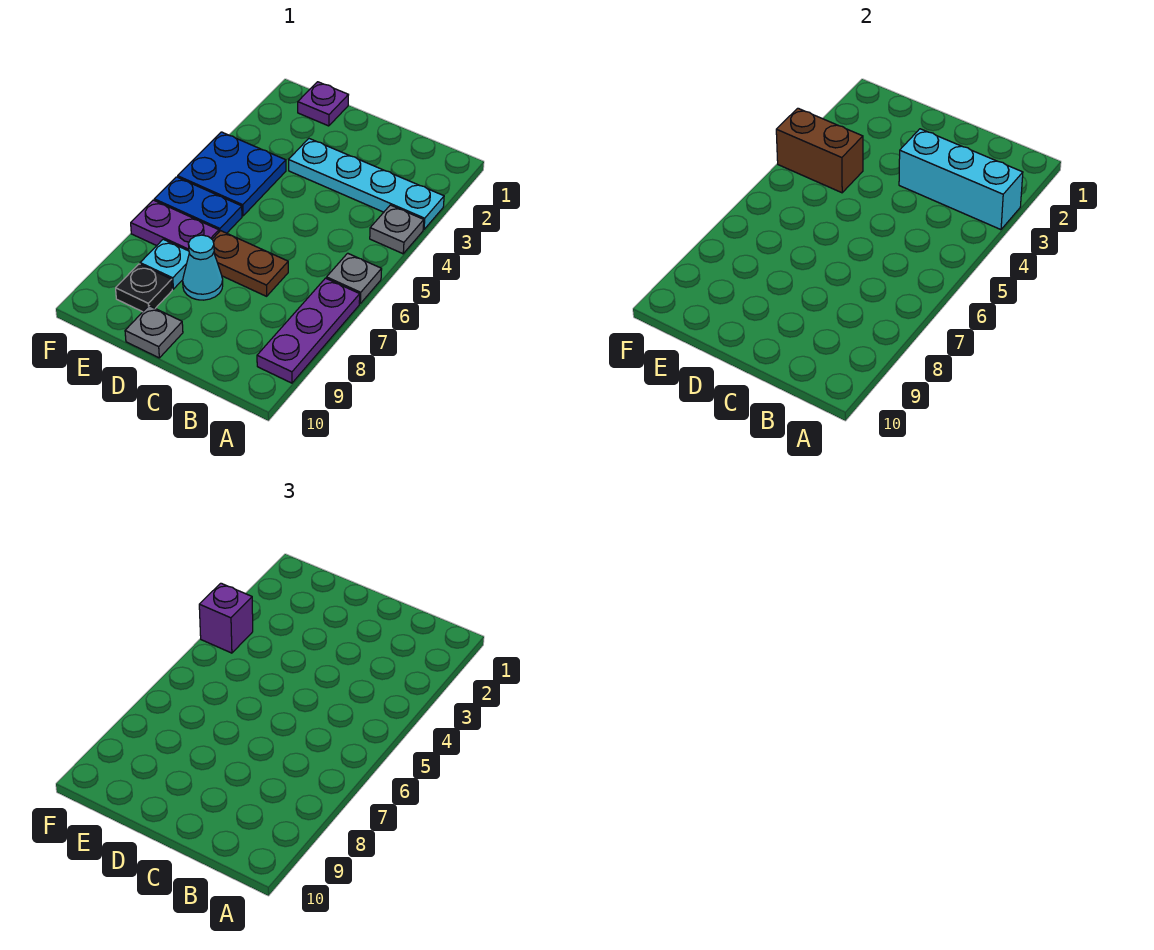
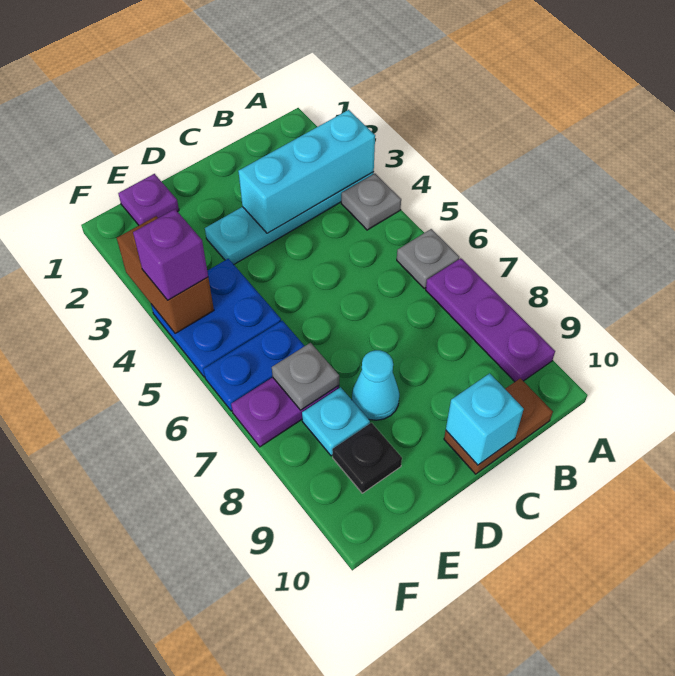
brown 1x2 plate [212,231,288,296] -> brown 1x2 plate moved to [444,378,553,474]
none -> cyan 1x1 brick [446,373,524,465]
grey 1x1 plate [125,306,183,358] -> grey 1x1 plate moved to [272,343,339,410]
brown 1x2 brick [776,108,863,193] -> brown 1x2 brick turned to [117,216,214,334]

